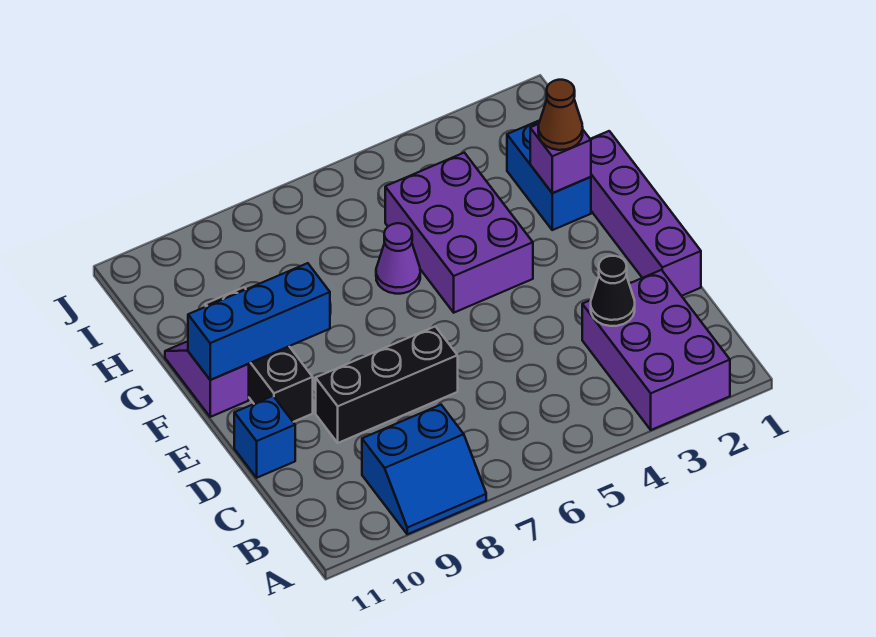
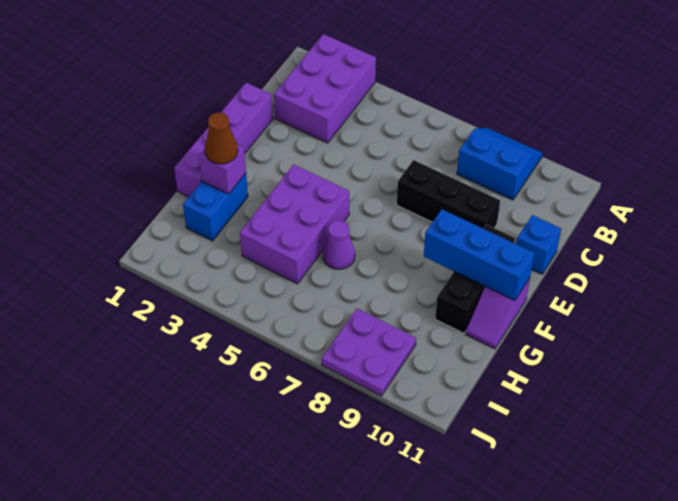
black 1x1 cone [591,256,635,326] -> none
none -> purple 2x2 plate [322,308,416,396]

